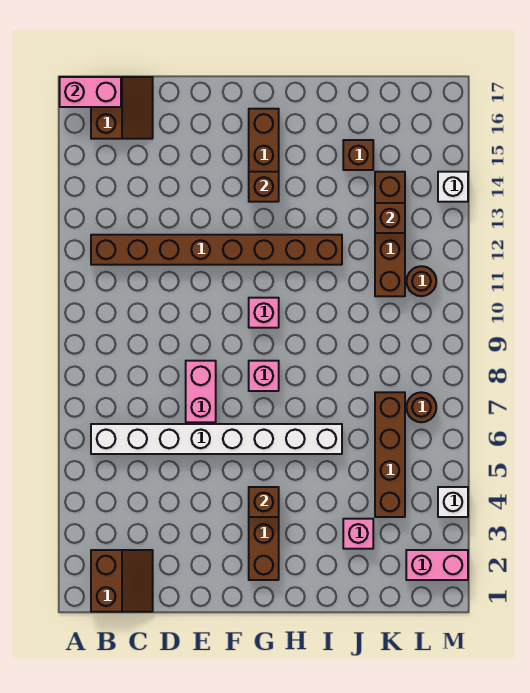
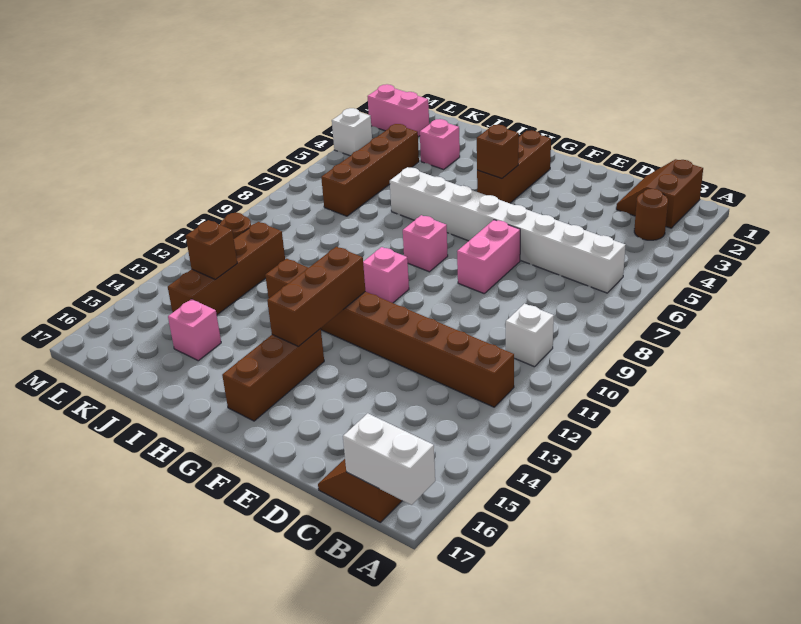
pink 1x2 brick [60,77,121,107] -> white 1x2 brick [343,413,435,505]
brown 1x1 brick [249,172,279,202] -> brown 1x3 brick [267,247,365,346]
brown 1x1 brick [343,140,373,170] -> pink 1x1 brick [168,299,221,361]
brown 1x1 round brick [406,392,436,422] -> brown 1x1 round brick moved to [634,189,668,240]
white 1x1 brick [438,172,468,202] -> white 1x1 brick moved to [506,304,554,367]

